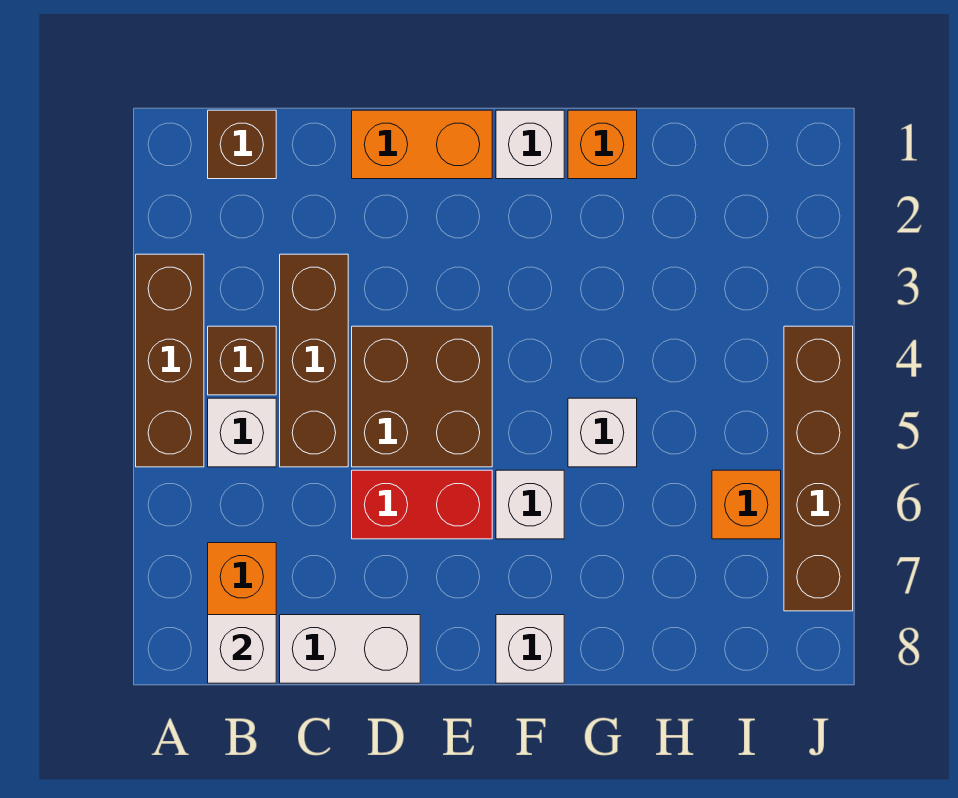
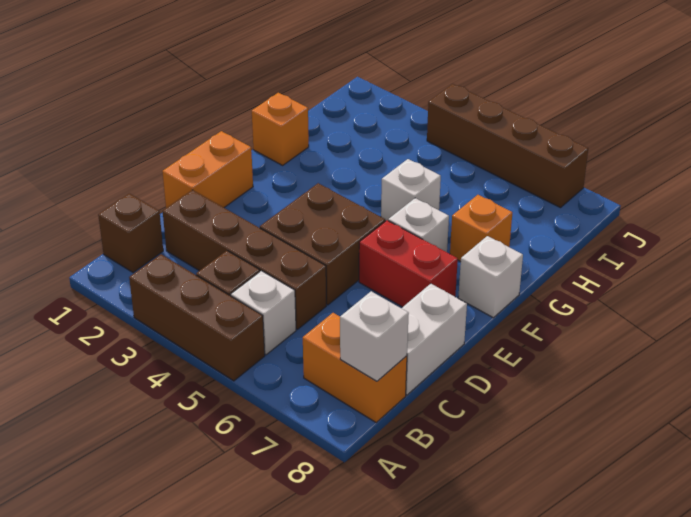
brown 1x3 brick [280,254,348,467] -> brown 1x4 brick [163,190,326,329]
red 1x2 brick [352,470,492,539] -> red 1x2 brick turned to [359,220,458,307]
white 1x1 brick [496,110,564,179] -> none
orange 1x1 brick [712,470,781,539] -> orange 1x1 brick moved to [450,195,512,262]

